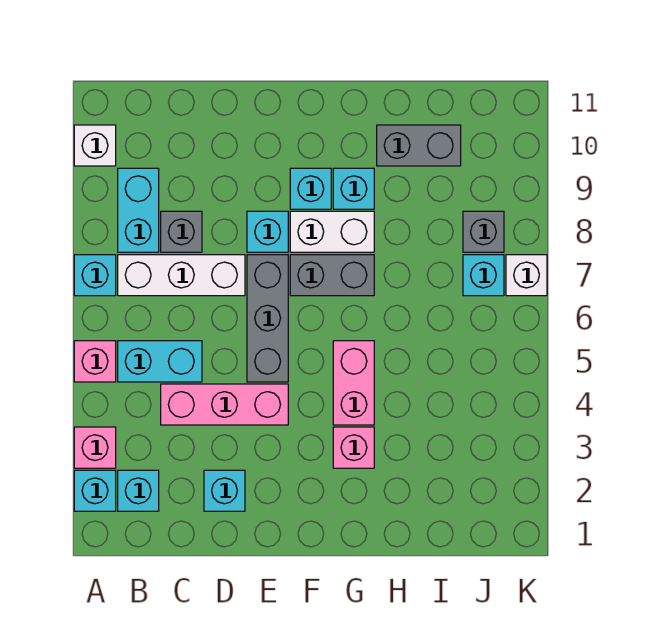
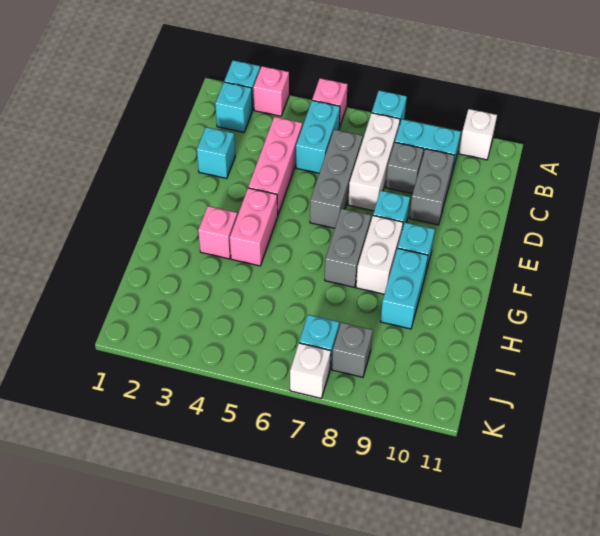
grey 1x3 brick [247,255,288,382] -> grey 1x3 brick turned to [310,130,363,228]
pink 1x2 brick [333,341,374,425] -> pink 1x2 brick turned to [230,188,278,266]
cyan 1x1 brick [333,168,374,209] -> cyan 1x2 brick [380,248,428,329]
grey 1x2 brick [377,125,461,166] -> grey 1x2 brick moved to [409,149,455,225]

